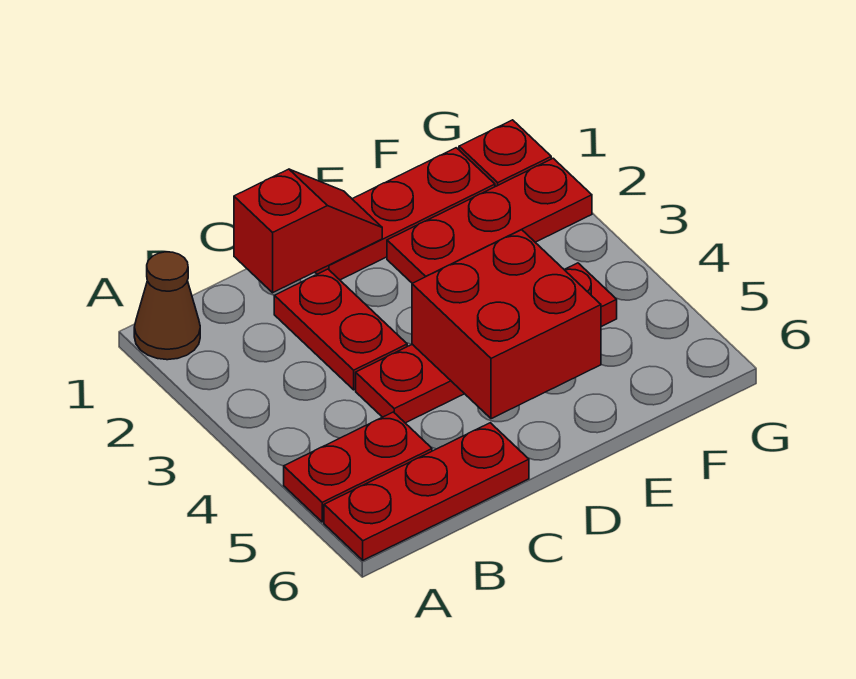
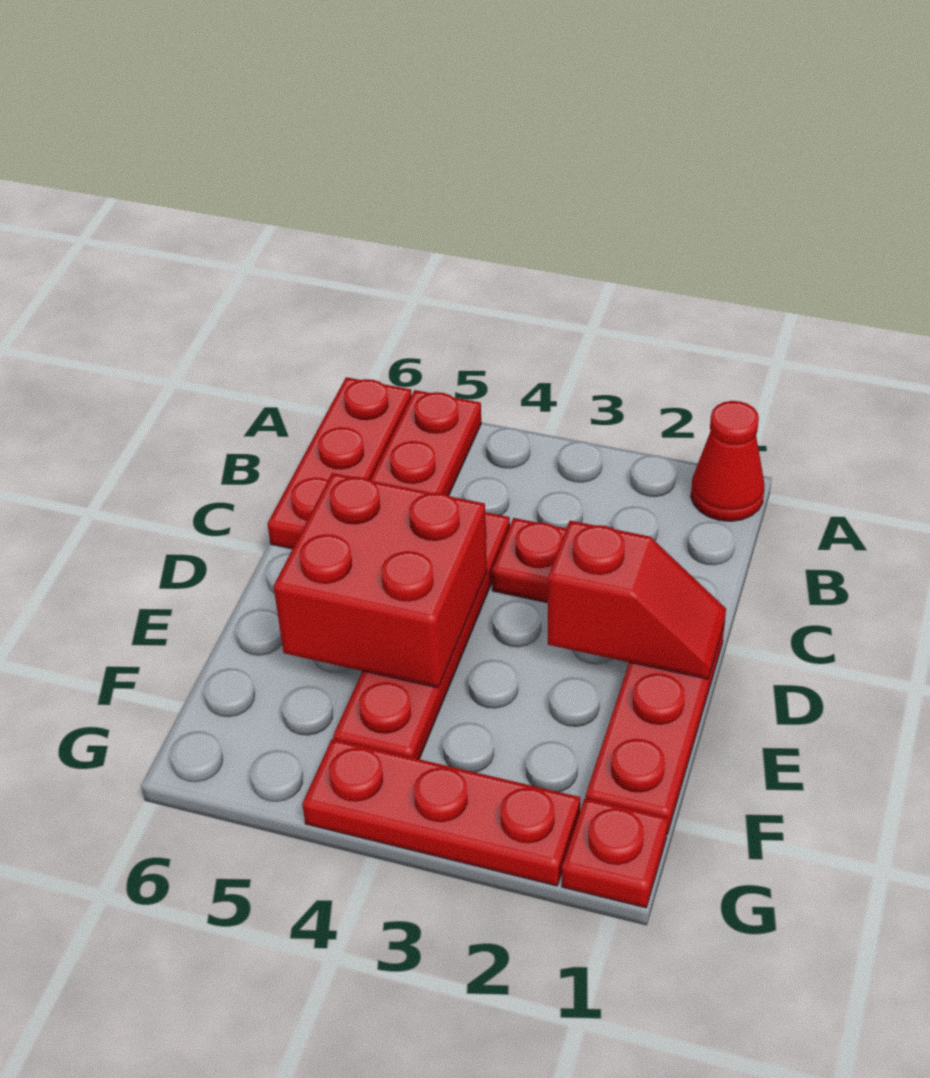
brown 1x1 cone [134,252,200,360] -> red 1x1 cone [691,401,765,521]
red 1x2 slope [234,169,382,293] -> red 1x2 slope turned to [548,521,726,679]
red 1x3 plate [387,158,592,283] -> red 1x3 plate turned to [302,739,580,886]

